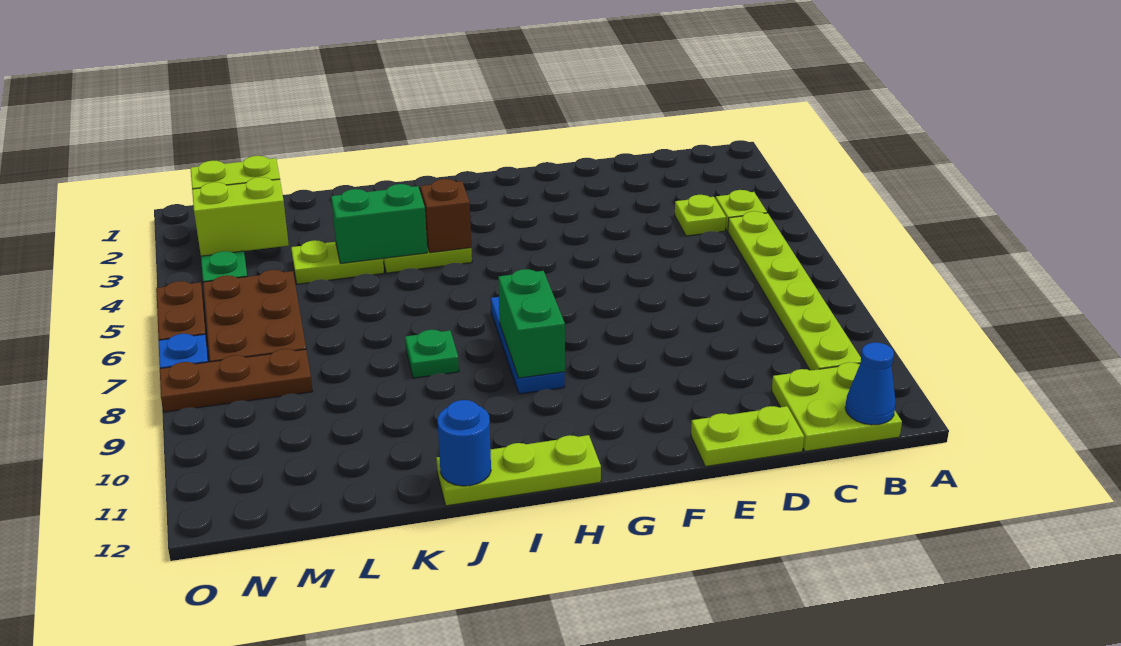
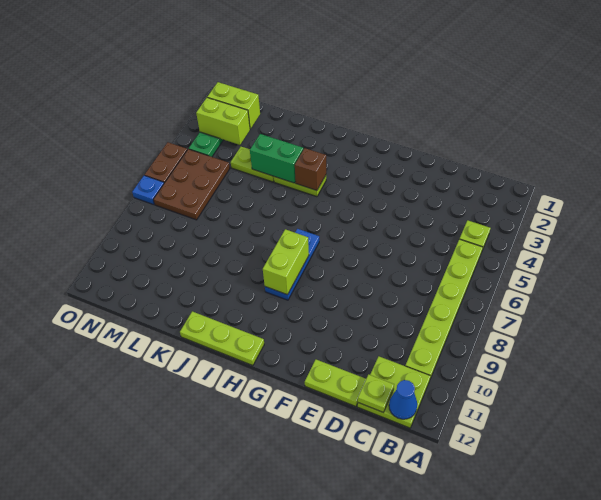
lime 1x1 plate [675,195,726,236] -> lime 1x1 plate moved to [358,374,394,413]
green 1x2 brick [498,269,565,378] -> lime 1x2 brick [263,229,309,295]
green 1x1 plate [405,330,459,378] -> none
blue 1x1 round brick [438,400,491,486] -> none
brown 1x3 plate [160,349,313,412] -> none

